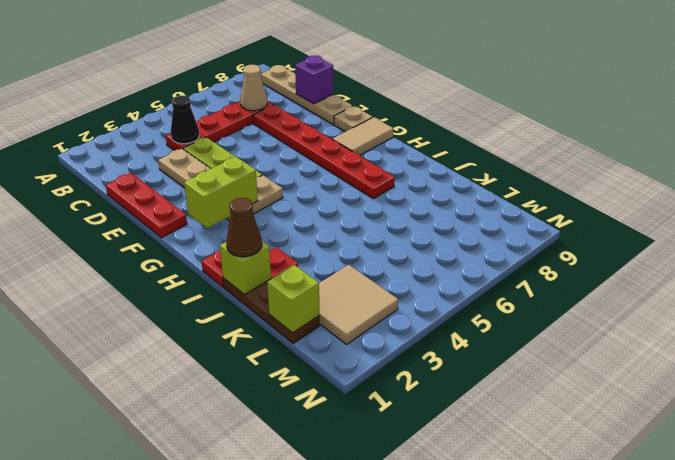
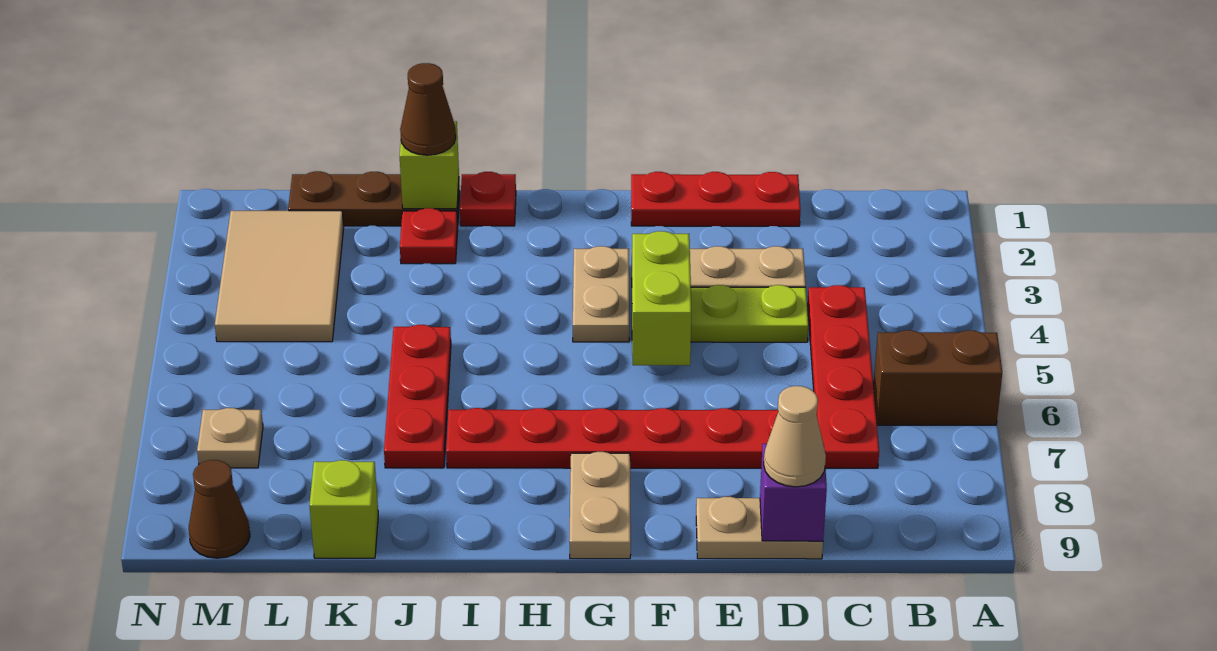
none -> brown 1x2 brick [873,330,1002,425]
tan 1x4 plate [260,65,352,125] -> tan 1x2 plate [696,497,823,559]
black 1x1 cone [170,96,199,144] -> none
tan 1x1 cone [240,65,267,111] -> tan 1x1 cone moved to [764,386,826,487]
tan 1x1 plate [334,106,373,132] -> tan 1x1 plate moved to [197,408,263,468]
lime 1x2 brick [184,157,258,228] -> lime 1x2 brick moved to [632,231,691,365]
tan 1x2 tile [333,117,393,155] -> tan 1x2 plate [569,452,631,559]
none -> red 1x3 plate [384,325,451,468]
lime 1x1 brick [267,265,319,333] -> lime 1x1 brick moved to [309,460,378,558]
tan 2x2 tile [319,265,398,344] -> tan 2x3 tile [215,211,344,342]
none -> brown 1x1 cone [189,460,250,558]

